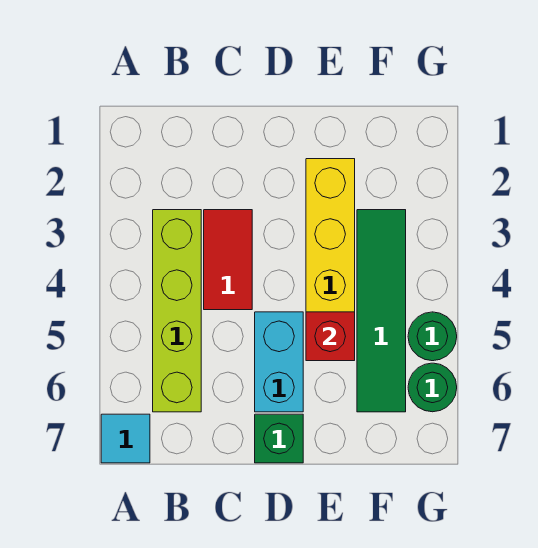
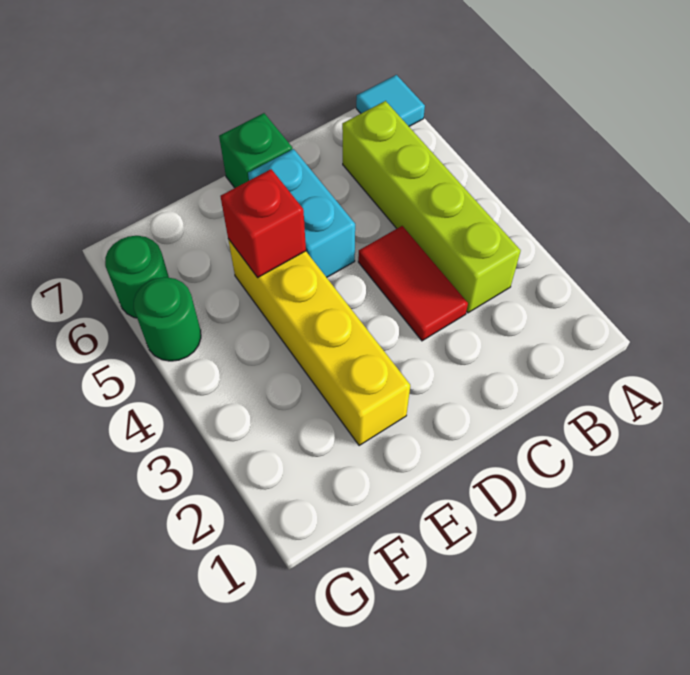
green 1x4 tile [357,210,406,412] -> none

